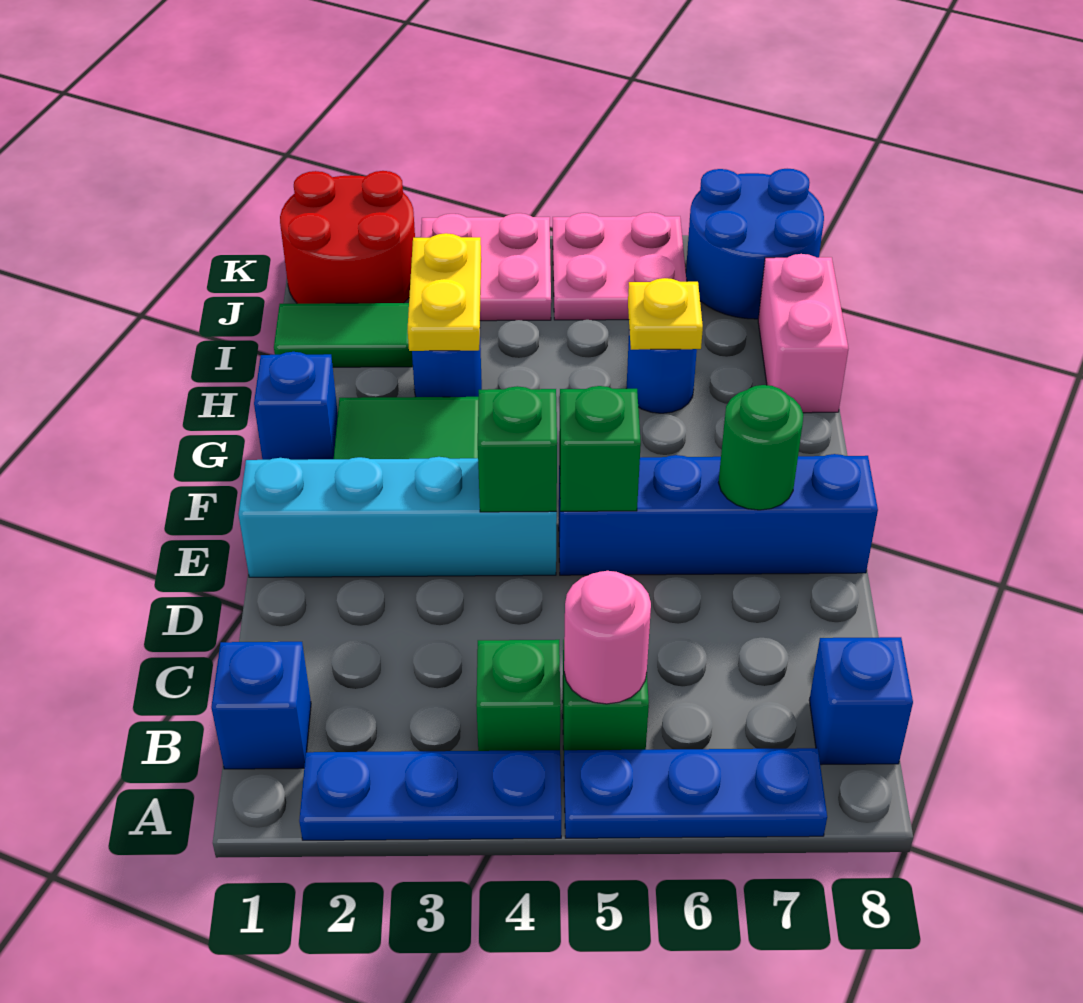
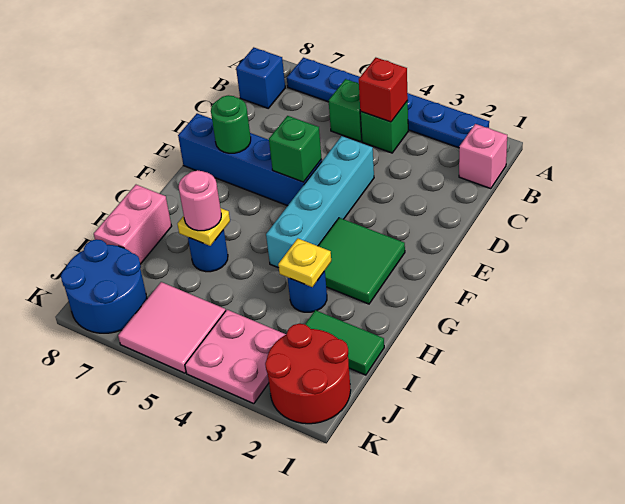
blue 1x1 brick [211,642,311,769] -> pink 1x1 brick [459,124,507,189]
none -> red 1x1 brick [359,58,408,122]
pink 1x1 round brick [564,571,651,704] -> pink 1x1 round brick moved to [179,170,221,231]
cyan 1x4 brick [238,457,557,577] -> cyan 1x4 brick turned to [266,136,374,268]
green 1x1 brick [478,386,557,512] -> none
blue 1x1 brick [254,352,338,460] -> none
yellow 1x2 plate [408,233,481,351] -> yellow 1x1 plate [278,239,331,287]
pink 2x2 plate [553,212,687,320] -> pink 2x2 tile [118,282,225,373]

